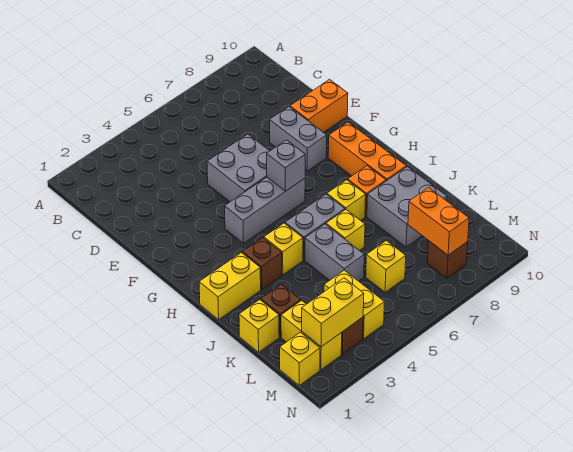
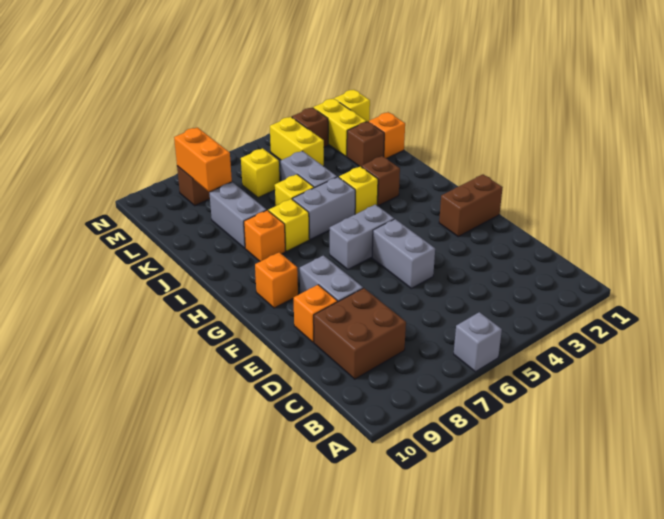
none -> brown 2x2 brick [314,288,406,379]
grey 2x2 brick [207,134,269,202] -> grey 1x2 brick [372,219,435,288]
orange 1x2 brick [290,80,348,133] -> orange 1x1 brick [293,285,338,342]
none -> brown 1x2 brick [439,174,503,237]
grey 1x3 brick [225,177,305,243] -> grey 1x2 brick [330,205,394,269]
grey 1x1 brick [267,140,305,191] -> grey 1x1 brick moved to [454,312,502,372]
orange 1x3 brick [328,122,406,181] -> orange 1x1 brick [255,252,298,308]
yellow 1x2 brick [199,253,261,320] -> none
grey 2x2 brick [367,167,447,247] -> grey 1x2 brick [210,182,266,248]
yellow 1x1 brick [239,300,279,352] -> orange 1x1 brick [368,112,405,158]
yellow 1x2 brick [302,278,364,347] -> none

